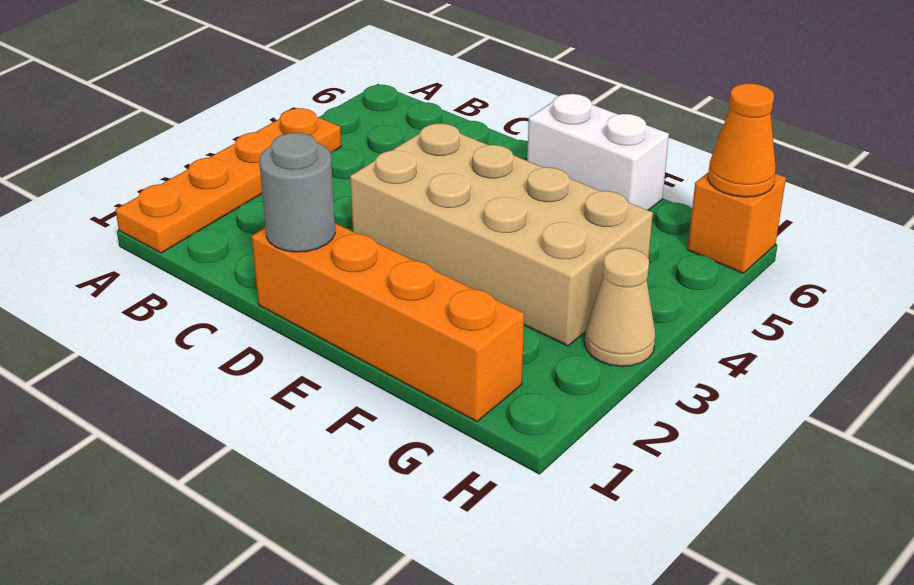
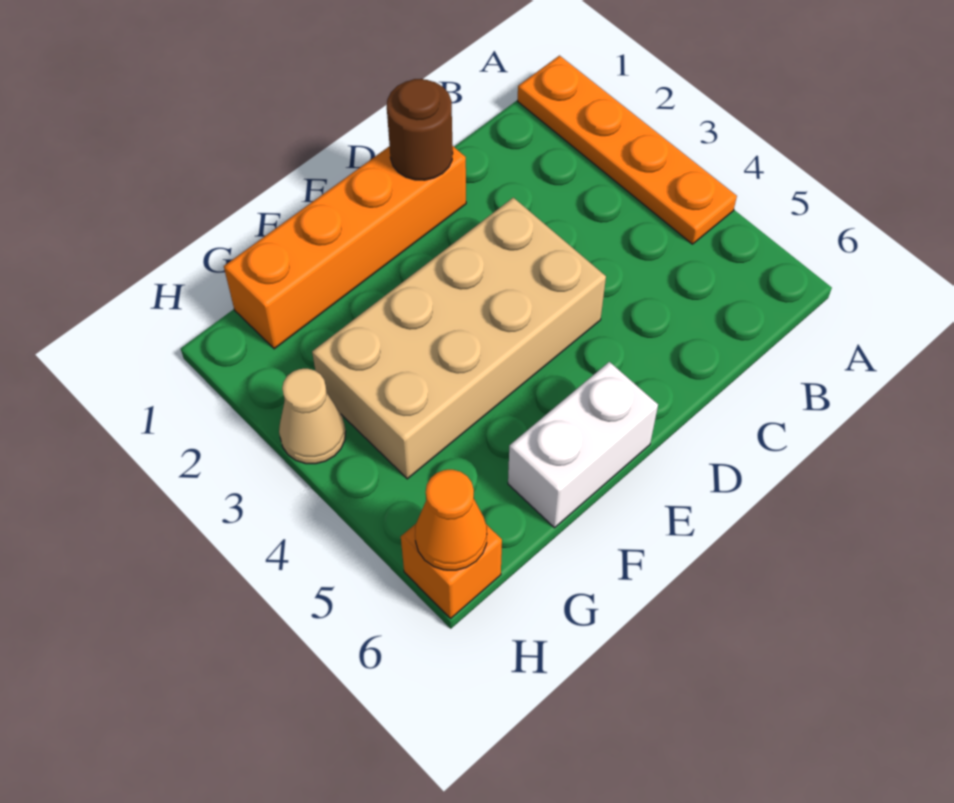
grey 1x1 round brick [260,133,335,252] -> brown 1x1 round brick [387,79,453,180]

